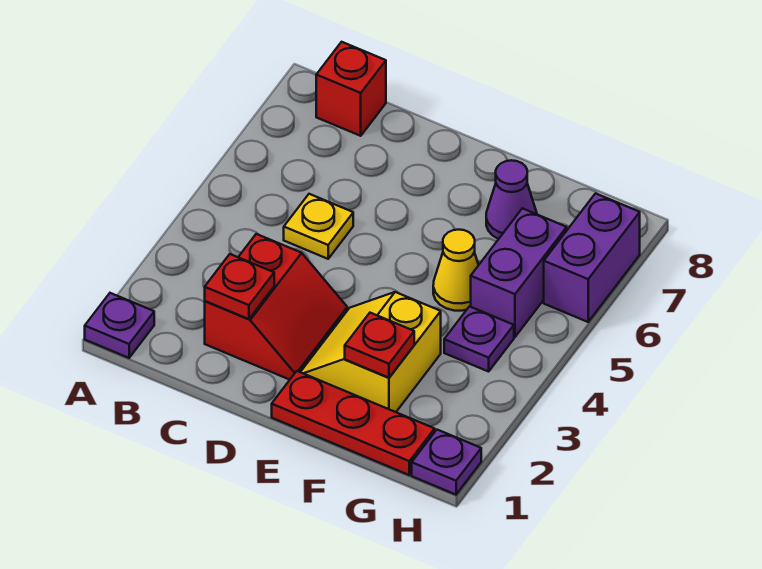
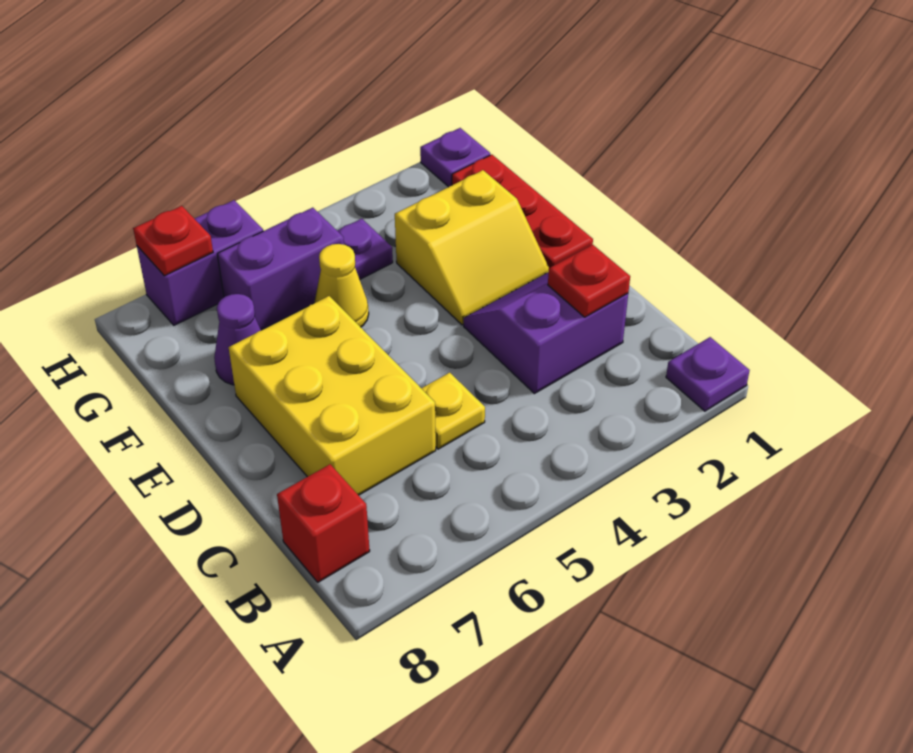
red 2x2 slope [205,234,347,380] -> purple 2x2 slope [464,272,628,394]
none -> yellow 2x3 brick [229,296,436,495]
red 1x1 plate [345,313,414,378] -> red 1x1 plate moved to [133,206,213,276]

